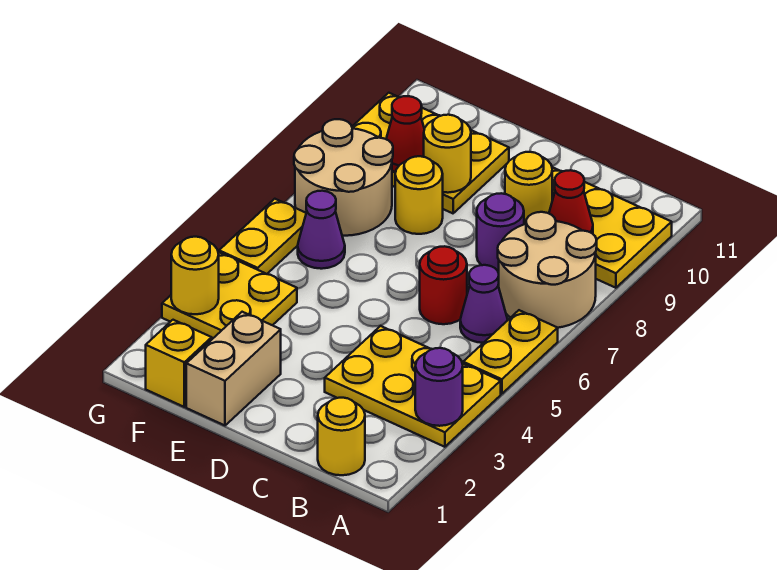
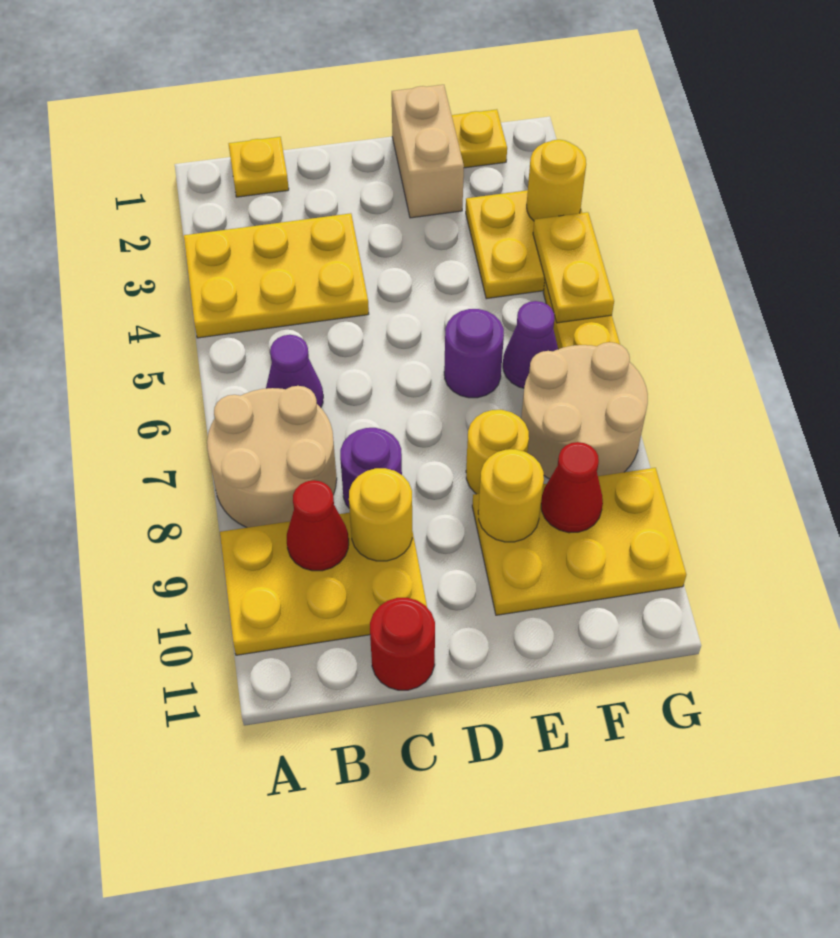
purple 1x1 round brick [415,348,463,426] -> purple 1x1 round brick moved to [444,309,504,398]
yellow 1x2 plate [463,310,558,394] -> yellow 1x2 plate moved to [533,212,614,323]
yellow 1x1 round brick [318,398,365,475] -> yellow 1x1 plate [229,137,289,197]
red 1x1 round brick [420,246,467,324] -> red 1x1 round brick moved to [370,598,435,690]
yellow 1x1 brick [146,320,212,407] -> yellow 1x1 plate [452,109,507,168]

